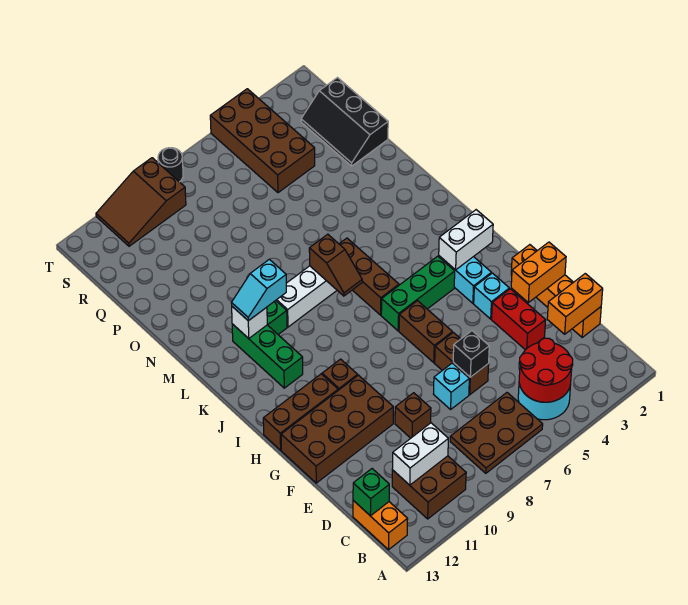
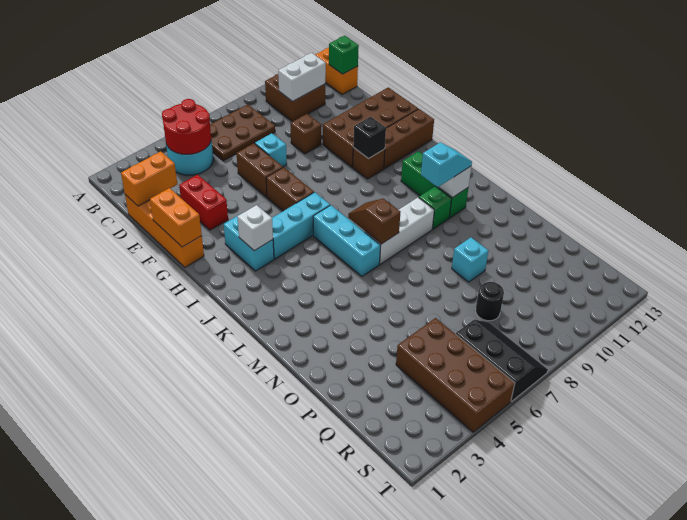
black 1x1 brick [453,331,489,377] -> black 1x1 brick moved to [353,117,386,159]
orange 1x2 brick [511,242,566,303] -> orange 1x2 brick turned to [150,188,202,247]
cyan 1x1 brick [474,273,509,319] -> cyan 1x1 brick moved to [452,237,488,282]
white 1x2 brick [439,210,493,270] -> white 1x1 brick [237,205,273,251]
green 1x3 brick [381,256,455,331] -> cyan 1x3 brick [272,192,330,259]
brown 1x3 brick [339,238,399,315] -> cyan 1x3 brick [313,205,381,277]
black 2x3 slope [301,78,388,166] -> black 2x3 slope moved to [456,320,548,401]
brown 2x3 slope [96,158,186,246] -> none
black 1x1 round brick [158,148,183,182] -> black 1x1 round brick moved to [476,282,504,321]

